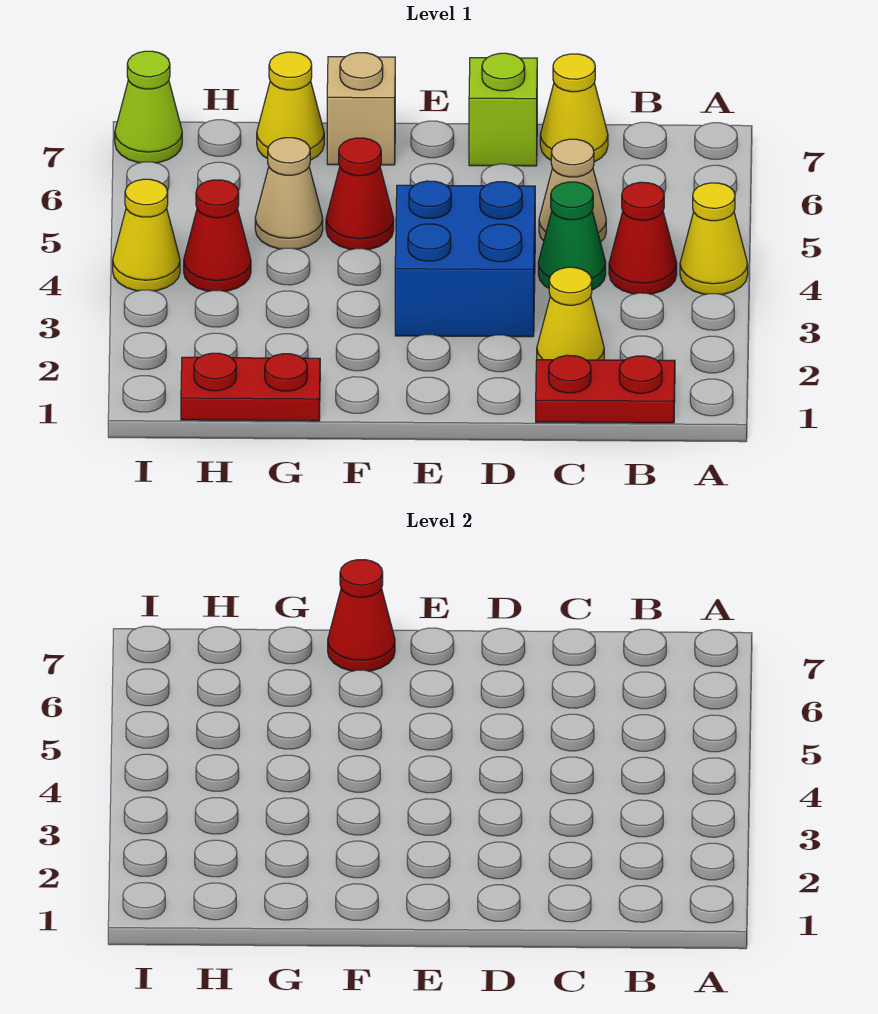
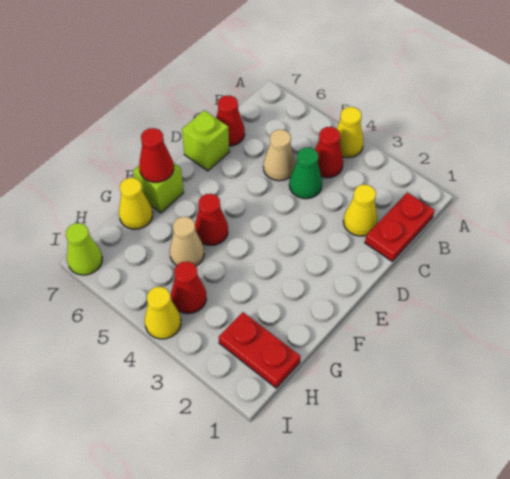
yellow 1x1 cone [540,54,608,162] -> red 1x1 cone [216,95,245,146]
blue 2x2 brick [395,181,535,337] -> none
tan 1x1 brick [327,53,395,165] -> lime 1x1 brick [133,162,184,213]
red 1x2 plate [181,353,320,421] -> red 1x2 plate turned to [219,312,301,388]

